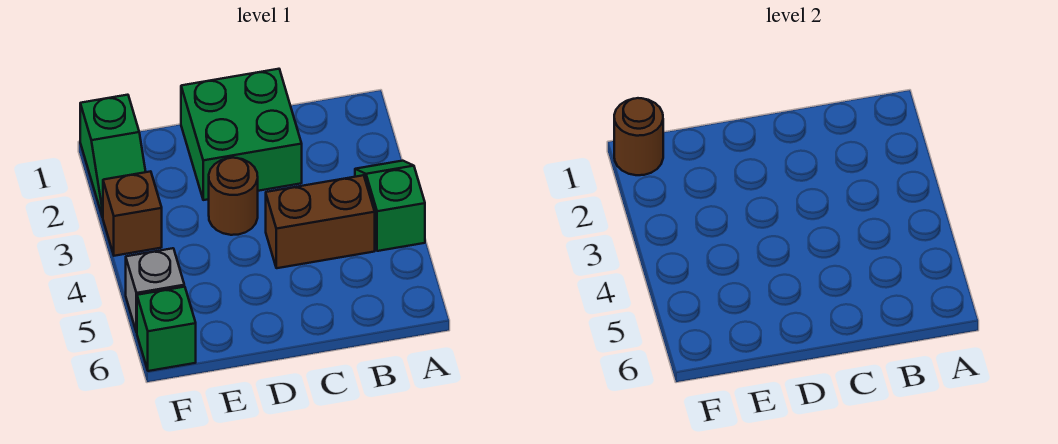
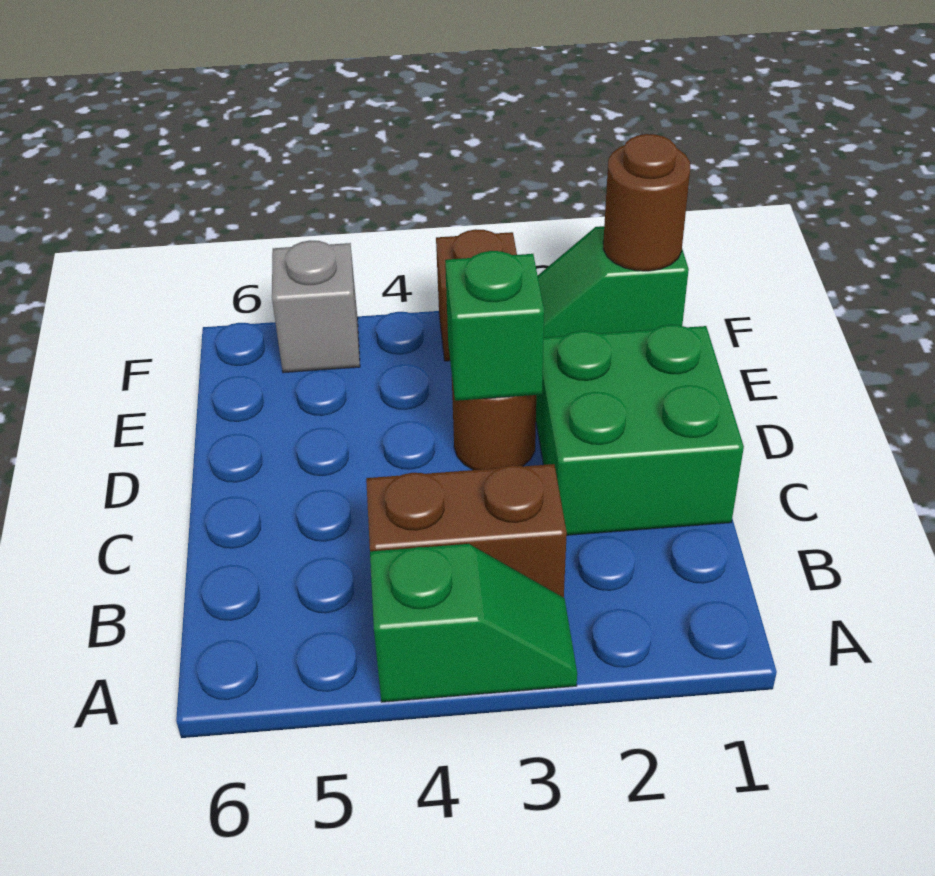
brown 1x2 brick [266,175,375,268] -> brown 1x2 brick turned to [366,464,567,597]
green 1x1 brick [137,287,196,371] -> green 1x1 brick moved to [445,251,544,401]

